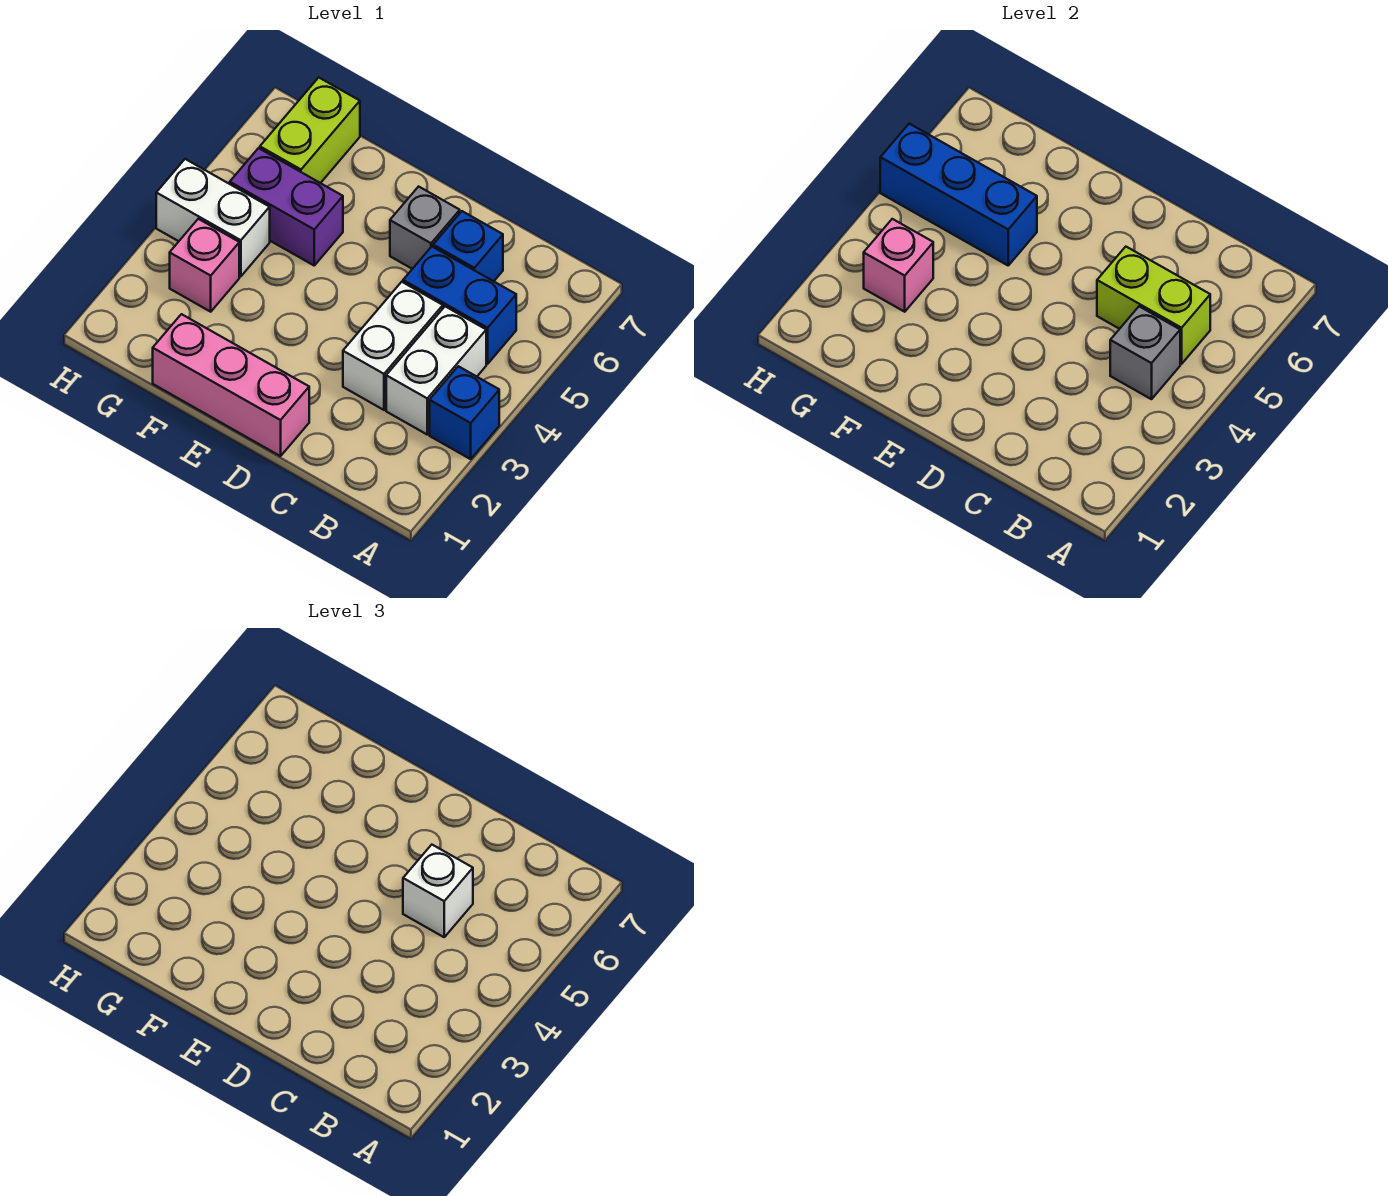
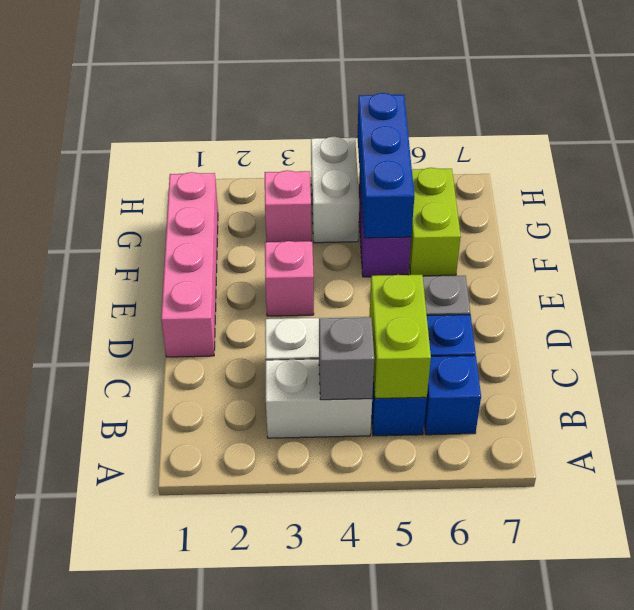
blue 1x1 brick [430,366,499,459] -> blue 1x1 brick moved to [424,356,481,435]
white 1x1 brick [403,845,473,937] -> none
pink 1x3 brick [153,314,309,456] -> pink 1x4 brick [161,172,218,357]
pink 1x1 brick [864,219,933,312] -> pink 1x1 brick moved to [265,241,314,316]
lime 1x2 brick [260,78,360,183] -> lime 1x2 brick turned to [409,168,461,276]

